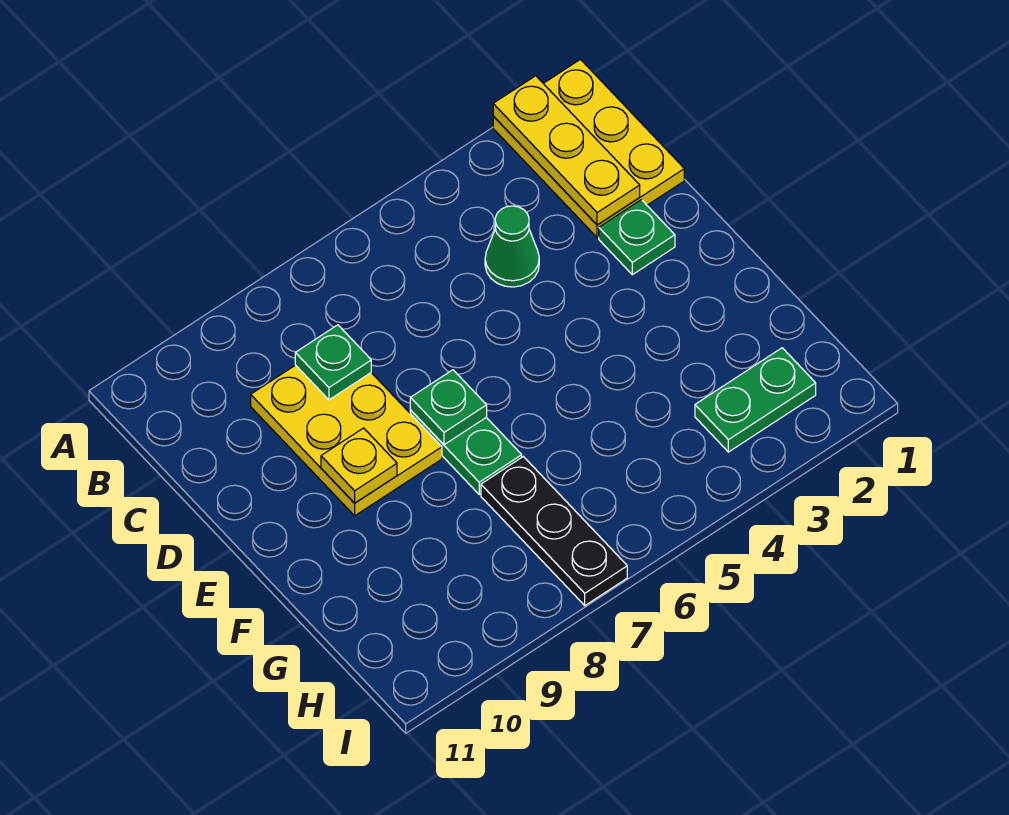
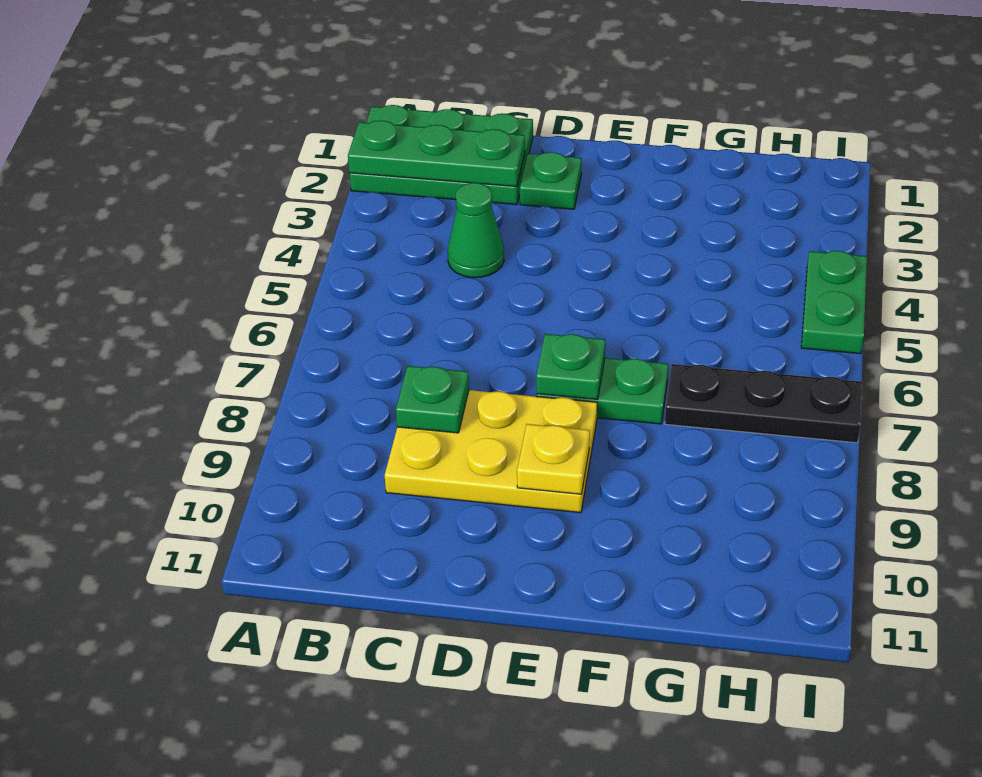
yellow 2x3 plate [493,59,684,238] -> green 2x3 plate [349,105,533,205]
yellow 1x3 plate [493,76,640,225] -> green 1x3 plate [348,120,525,187]
green 1x2 plate [695,348,816,452] -> green 1x2 plate moved to [801,251,867,354]

